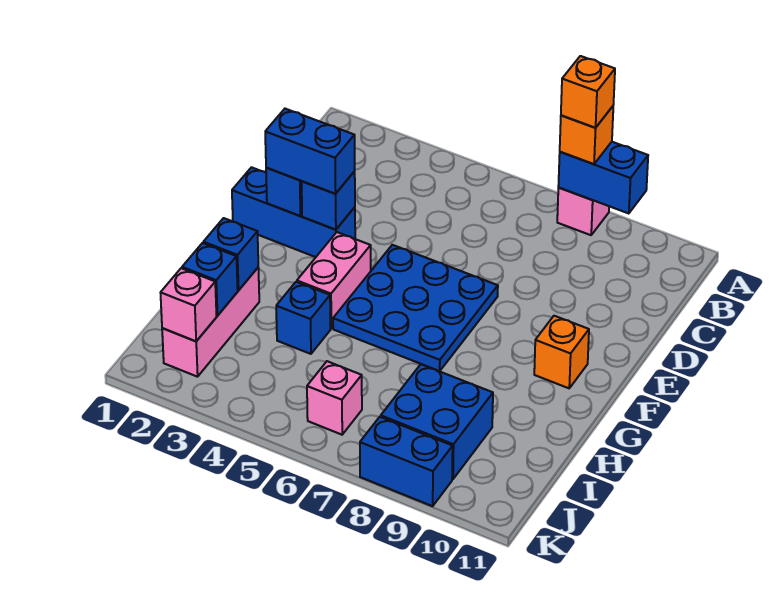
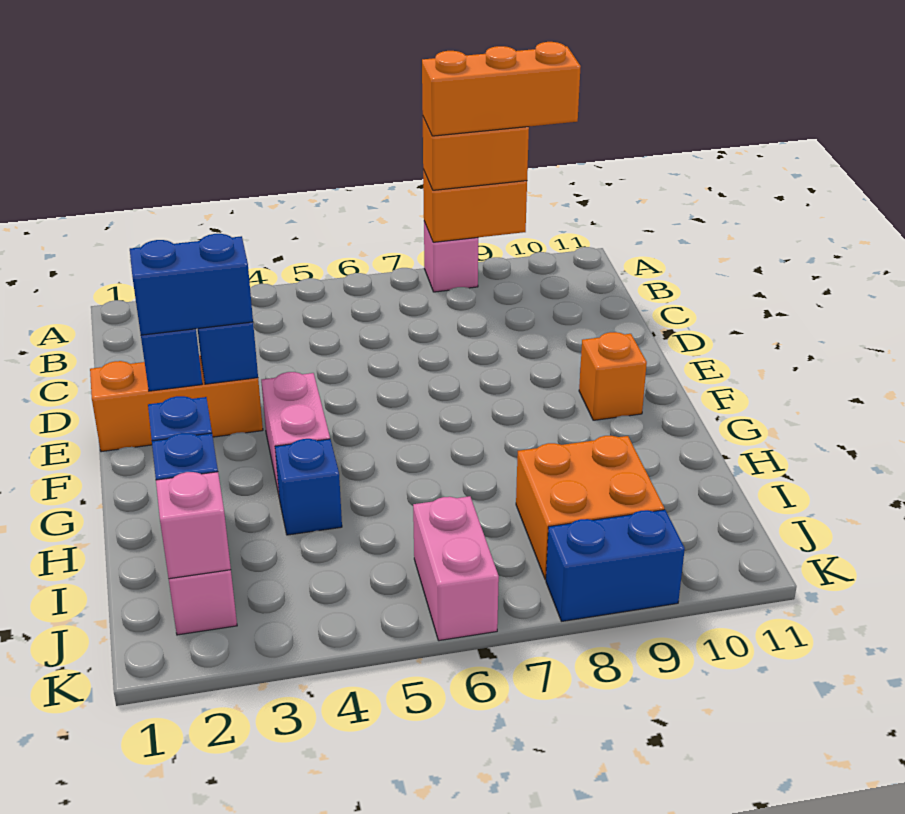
blue 1x2 brick [558,142,648,214] -> orange 1x2 brick [423,170,527,242]
orange 1x1 brick [560,106,613,164] -> orange 1x2 brick [423,117,529,190]
orange 1x1 brick [561,56,615,128] -> orange 1x3 brick [422,42,581,136]
blue 1x3 brick [232,167,355,257] -> orange 1x3 brick [90,355,263,452]
blue 3x3 plate [333,245,498,371] -> none
blue 2x2 brick [381,364,493,479] -> orange 2x2 brick [516,436,664,579]
pink 1x1 brick [307,361,362,435] -> pink 1x2 brick [413,496,499,641]

